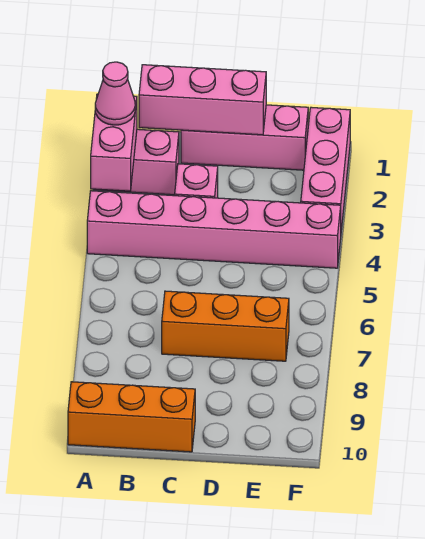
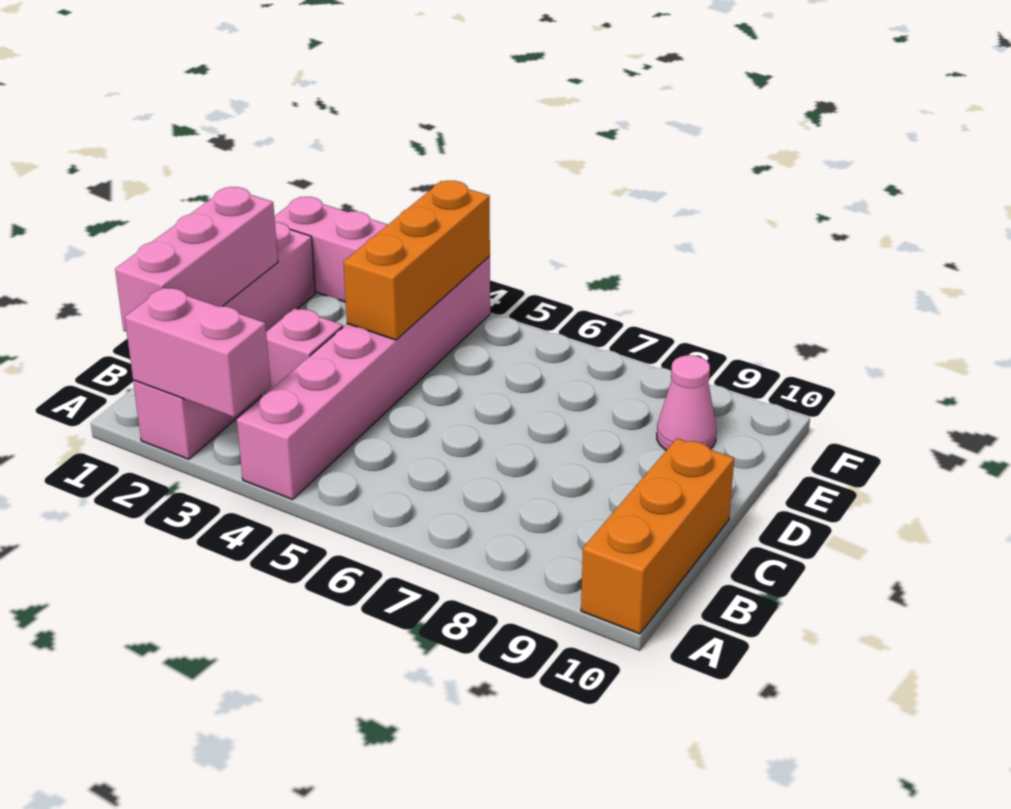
pink 1x1 cone [95,62,135,125] -> pink 1x1 cone moved to [657,355,717,450]
orange 1x3 brick [162,291,289,361] -> orange 1x3 brick moved to [343,181,490,340]

